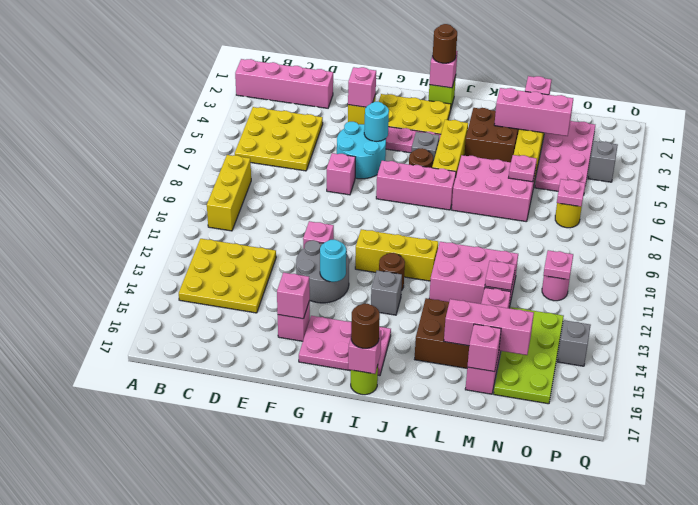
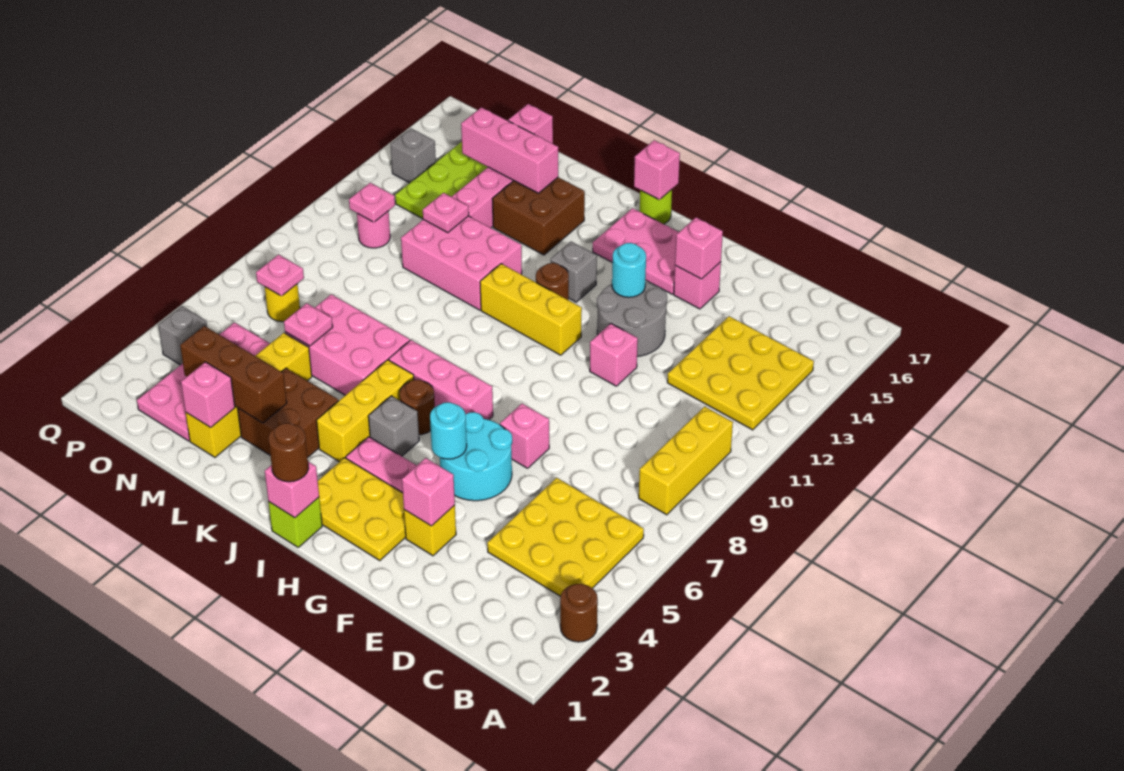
pink 1x4 brick [235,59,333,108] -> none
brown 1x1 round brick [351,304,380,348] -> brown 1x1 round brick moved to [560,584,598,642]
pink 1x3 brick [494,88,573,136] -> brown 1x3 brick [180,326,287,423]

